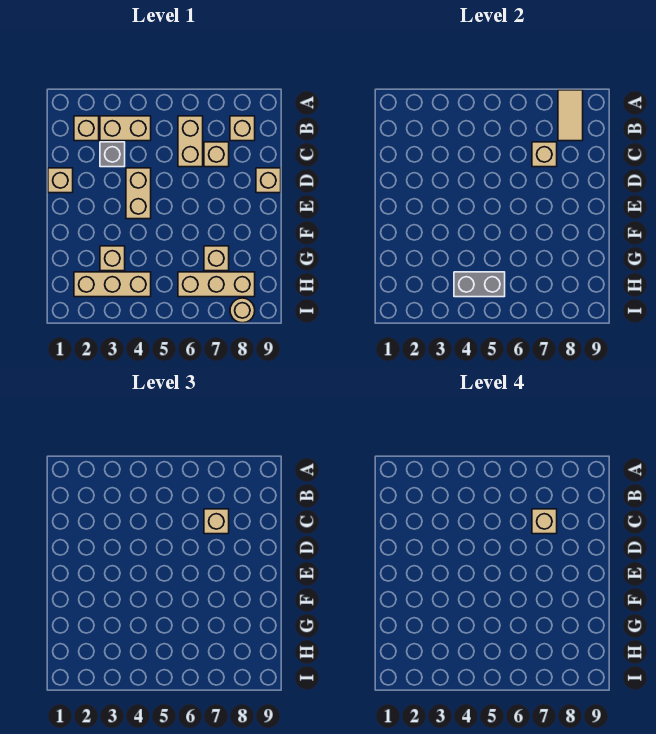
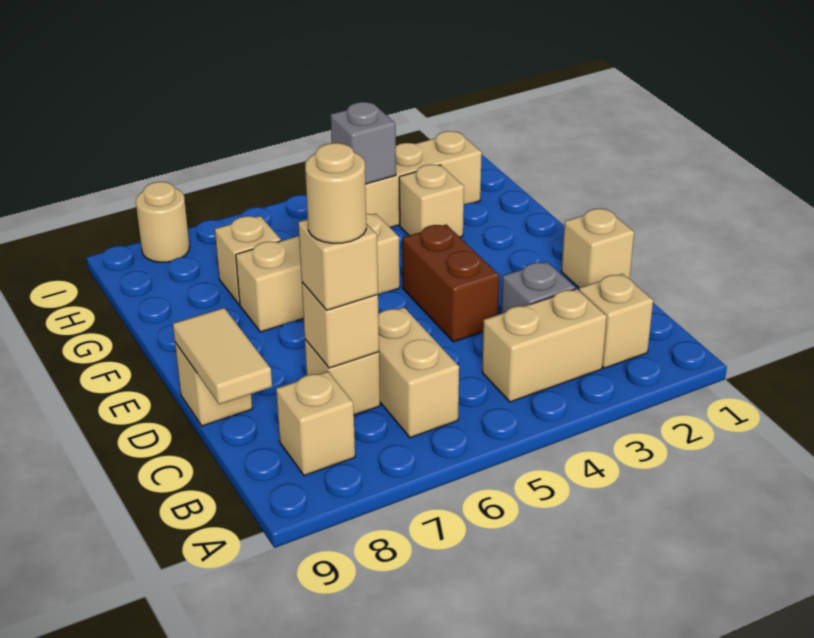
tan 1x2 tile [558,90,583,141] -> tan 1x2 tile moved to [173,308,272,404]
tan 1x1 brick [532,509,557,534] -> tan 1x1 round brick [305,143,366,243]
tan 1x2 brick [126,168,151,219] -> brown 1x2 brick [403,224,499,342]
grey 1x2 brick [454,272,505,297] -> grey 1x1 brick [331,102,396,184]
tan 1x3 brick [178,272,255,297] -> tan 1x3 brick moved to [236,214,400,332]

